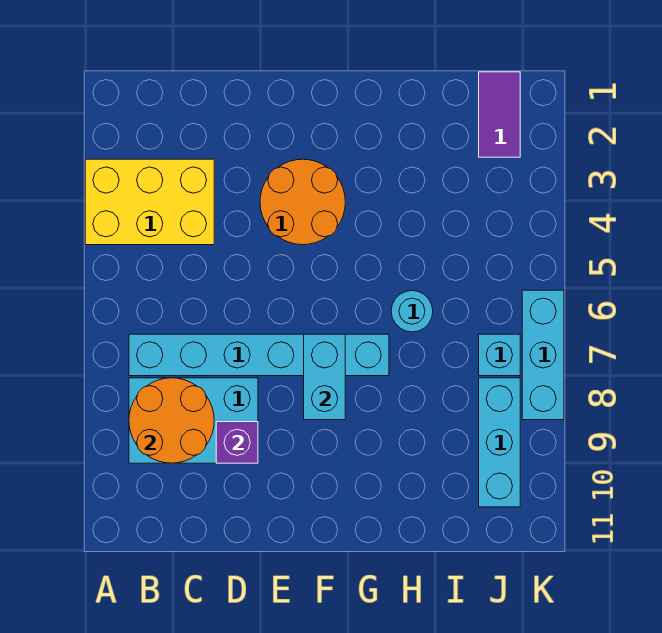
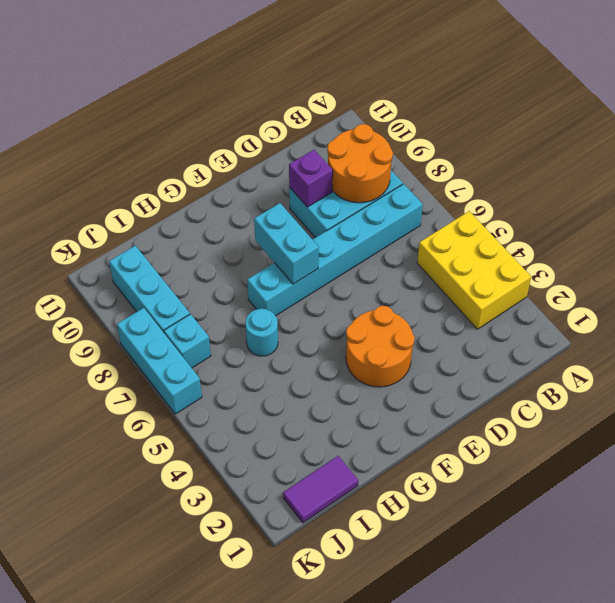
yellow 2x3 brick [85,159,214,245] -> yellow 2x3 brick turned to [417,211,531,329]
purple 1x2 tile [479,72,520,157] -> purple 1x2 tile turned to [283,456,358,523]

